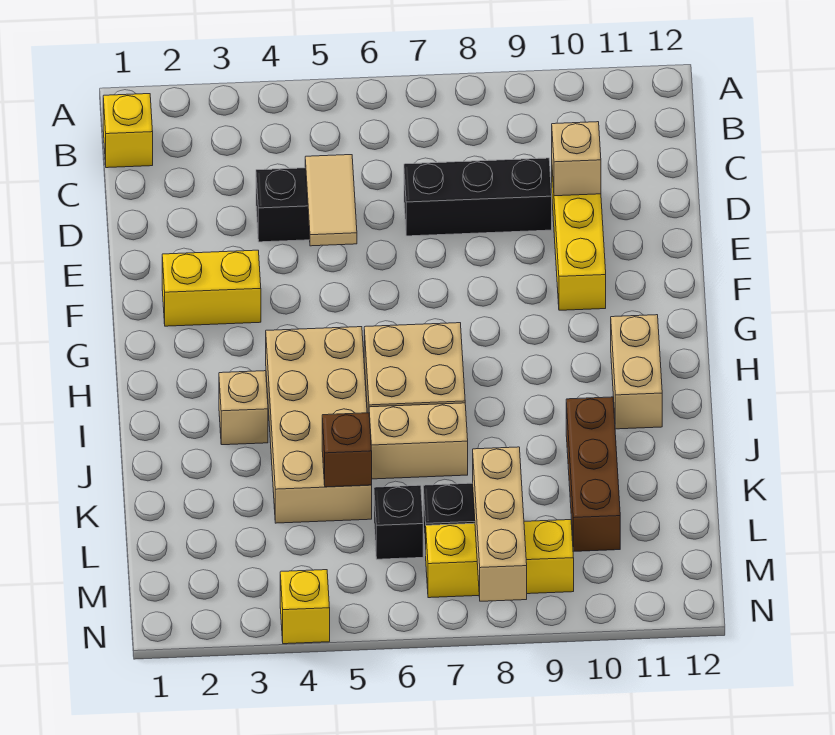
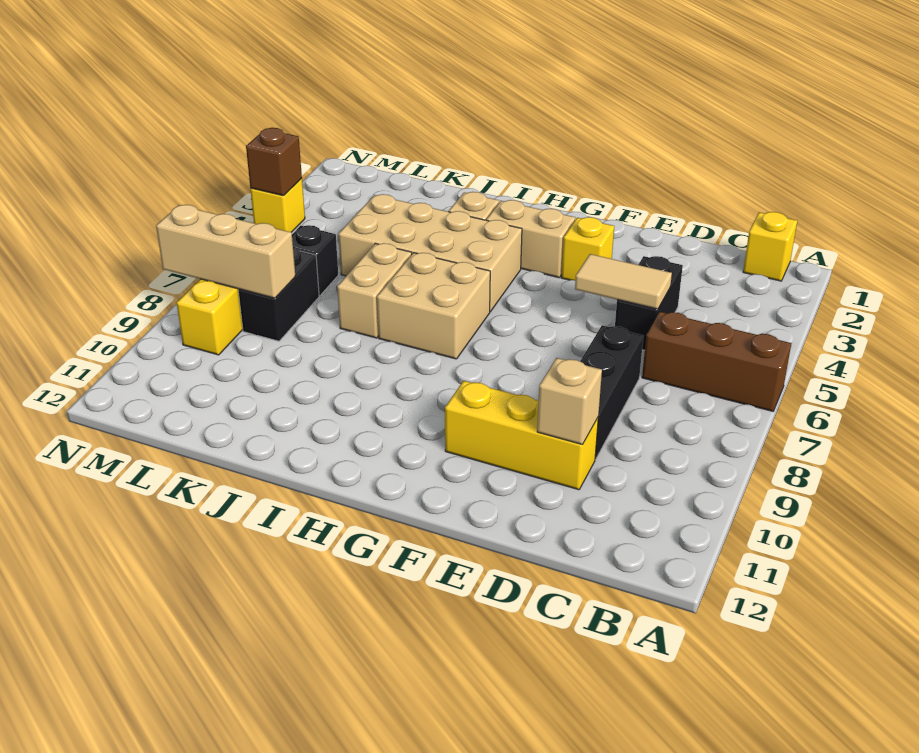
yellow 1x2 brick [162,250,261,326] -> yellow 1x1 brick [562,217,614,280]
tan 1x2 brick [611,315,662,429] -> tan 1x2 brick moved to [486,200,575,278]
brown 1x3 brick [566,397,620,551] -> brown 1x3 brick moved to [642,312,791,411]
brown 1x1 brick [322,413,372,487] -> brown 1x1 brick moved to [246,128,302,196]

